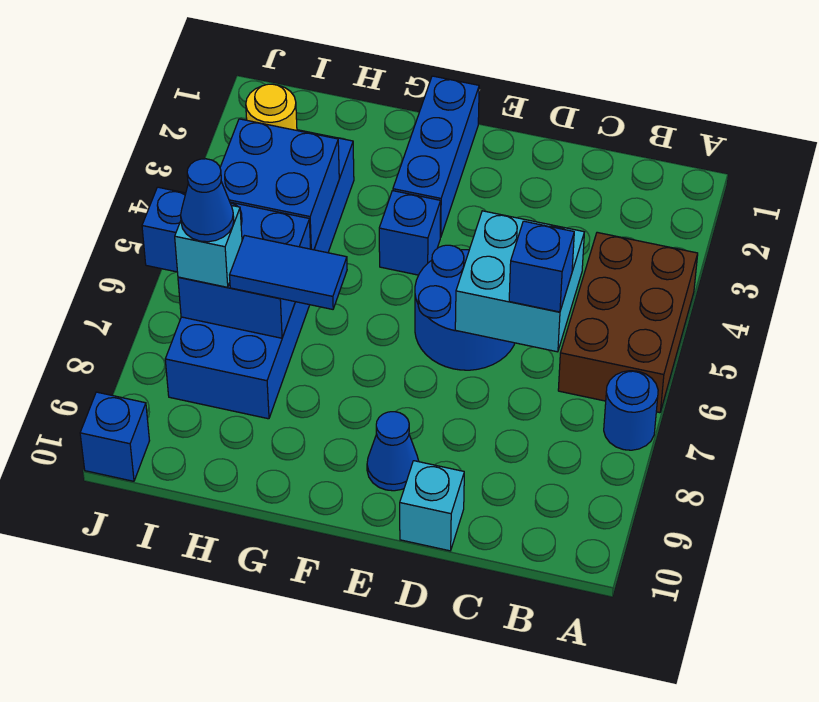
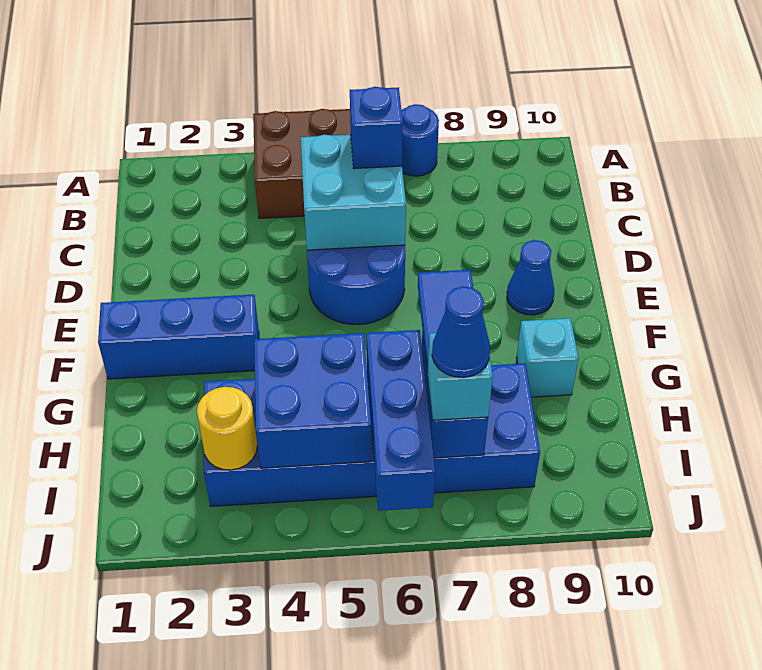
cyan 1x1 brick [400,461,464,551] -> cyan 1x1 brick moved to [517,318,579,397]
blue 1x1 brick [379,191,441,275] -> none
blue 1x1 brick [80,392,150,481] -> none

